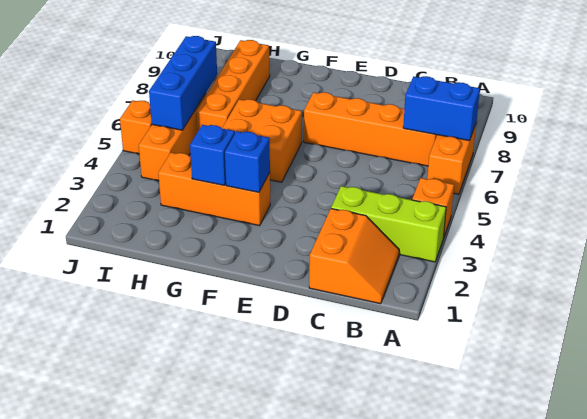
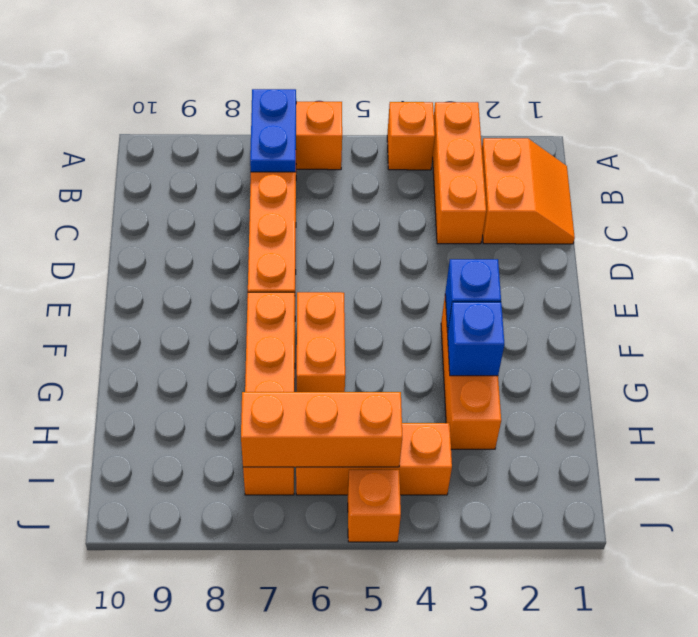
lime 1x3 brick [331,186,446,262] -> orange 1x3 brick [433,102,486,244]
blue 1x2 brick [403,76,480,141] -> blue 1x2 plate [250,89,296,172]
orange 2x2 slope [309,209,399,304] -> orange 2x2 slope turned to [482,138,575,244]
orange 2x2 brick [222,99,302,182] -> orange 1x2 brick [297,292,345,392]
orange 1x4 brick [196,40,270,132] -> orange 1x4 brick turned to [243,292,295,495]
blue 1x3 brick [149,36,217,130] -> orange 1x3 brick [241,392,402,467]

